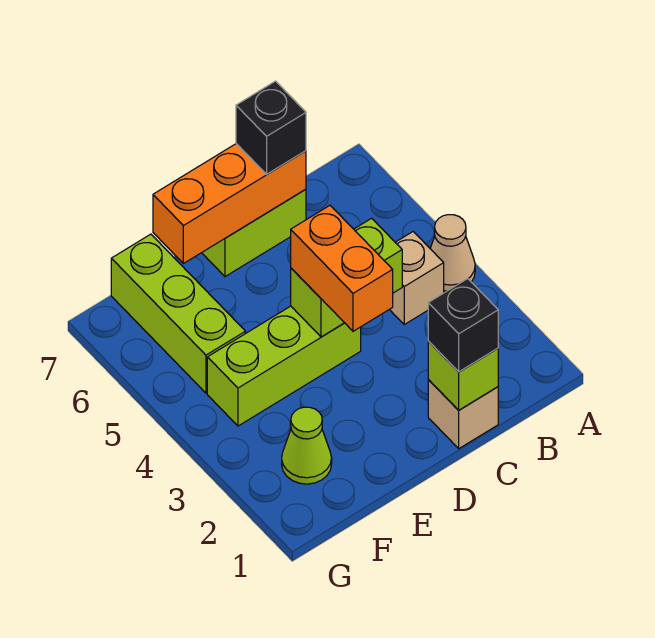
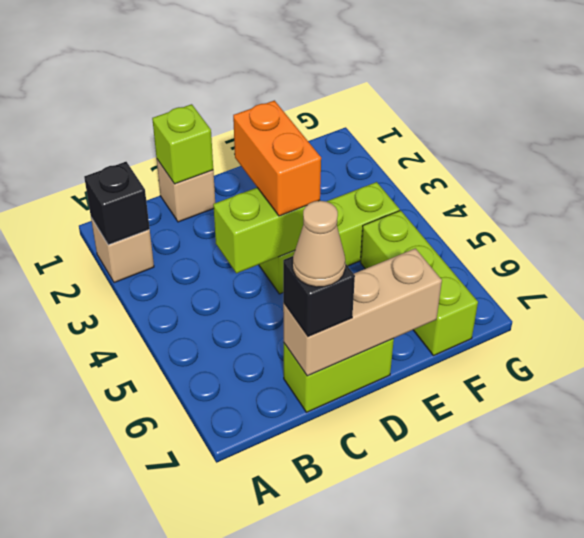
tan 1x1 cone [430,215,475,291] -> tan 1x1 cone moved to [293,201,345,287]
tan 1x1 brick [389,232,444,324] -> tan 1x1 brick moved to [91,218,154,283]
black 1x1 brick [428,279,498,372] -> black 1x1 brick moved to [84,162,150,245]
orange 1x3 brick [153,144,306,264] -> tan 1x3 brick [283,248,442,376]
lime 1x1 cone [282,407,332,484] -> none

